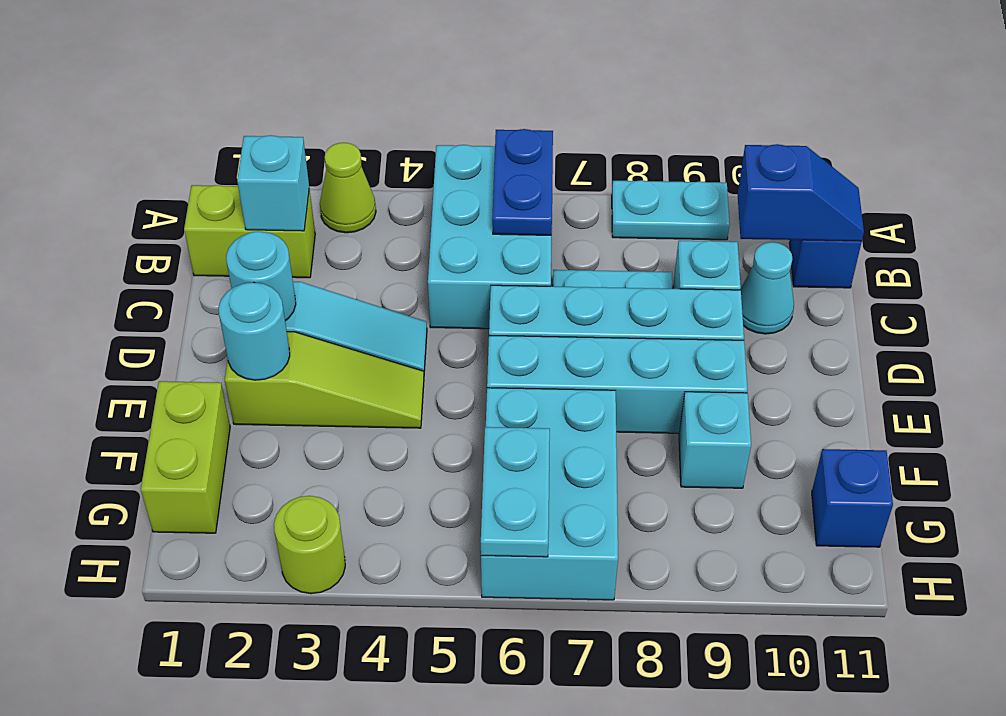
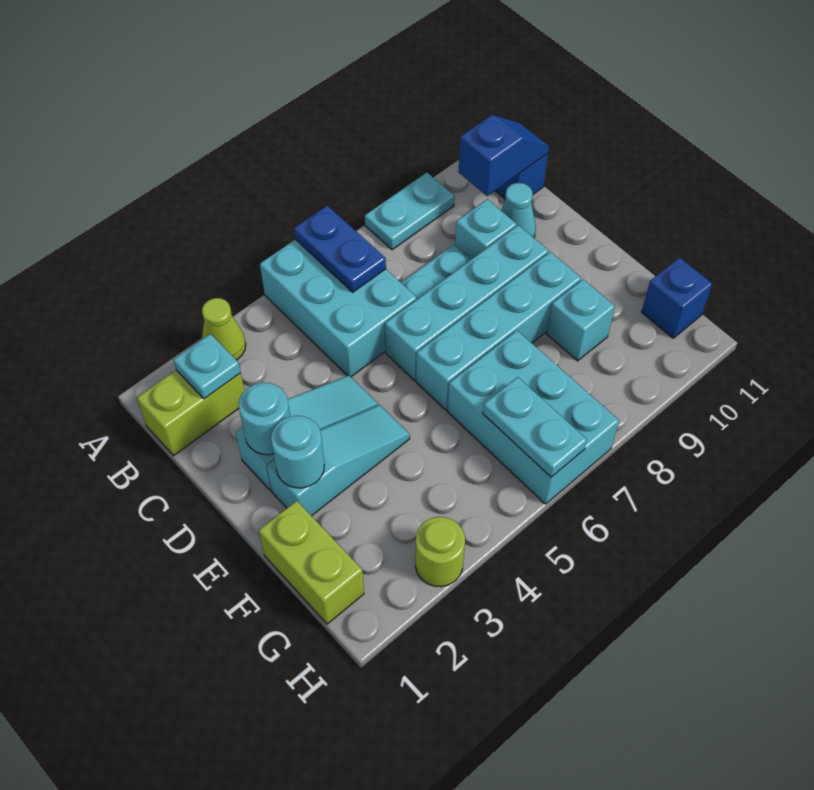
cyan 1x1 brick [237,135,309,231] -> cyan 1x1 plate [173,334,241,399]
lime 1x3 slope [225,332,424,428] -> cyan 1x3 slope [267,405,410,516]

